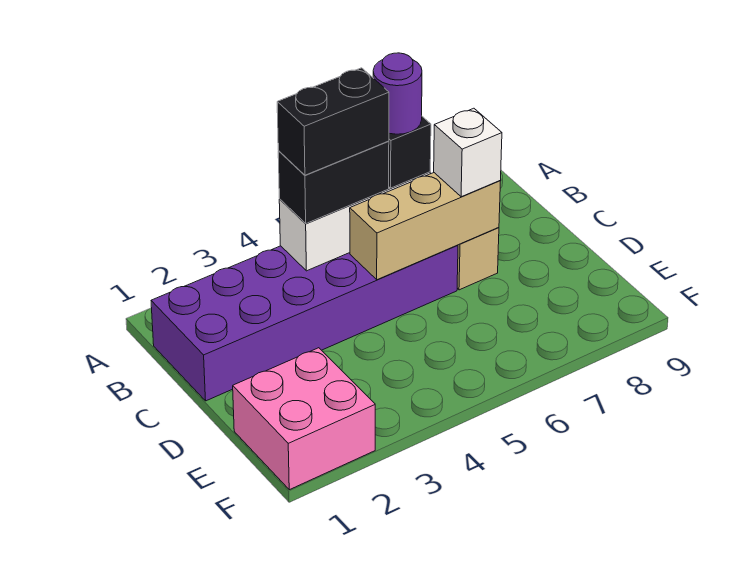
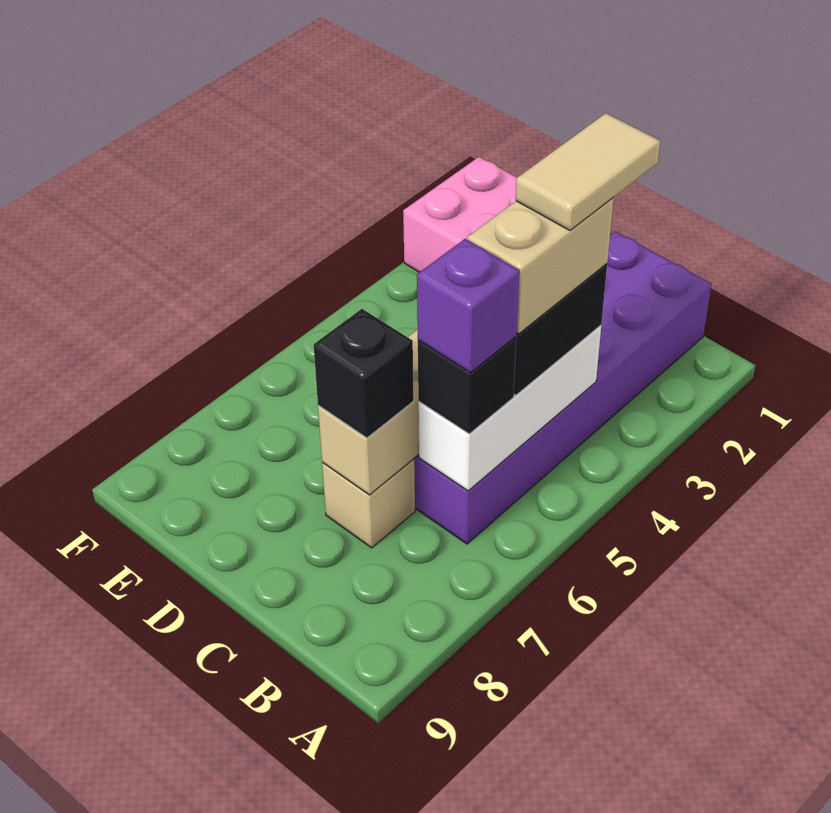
none -> tan 1x2 tile [516,113,660,230]
black 1x2 brick [277,68,389,175] -> tan 1x2 brick [467,198,614,334]
purple 1x1 round brick [373,53,422,134] -> purple 1x1 brick [417,239,520,373]
white 1x1 brick [434,108,502,197] -> black 1x1 brick [314,309,414,438]

